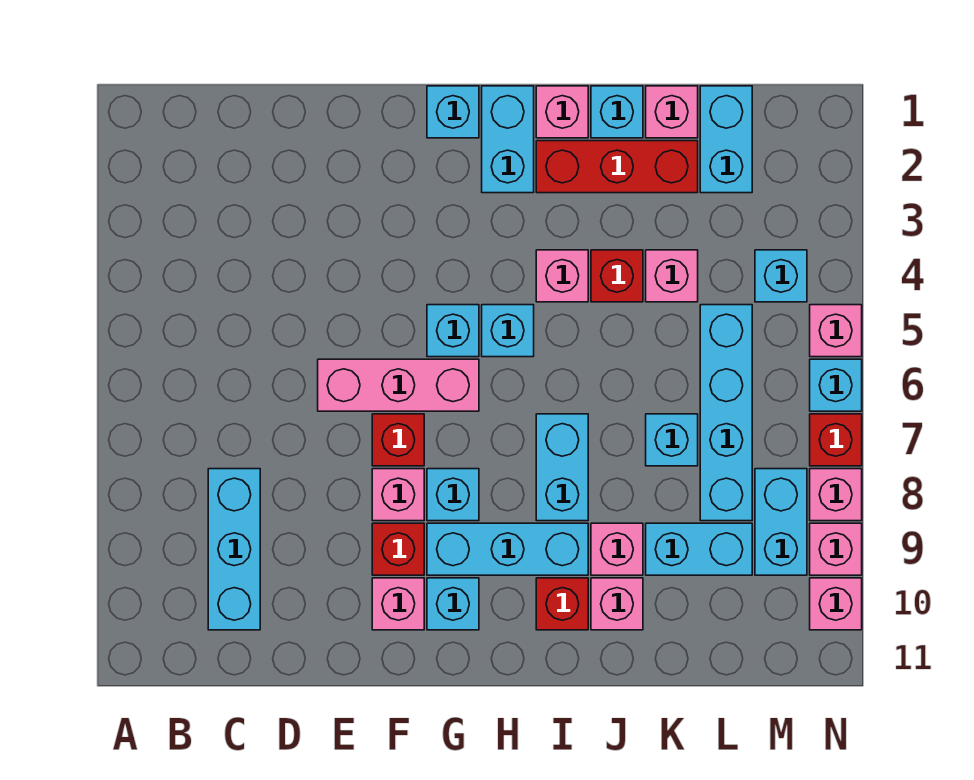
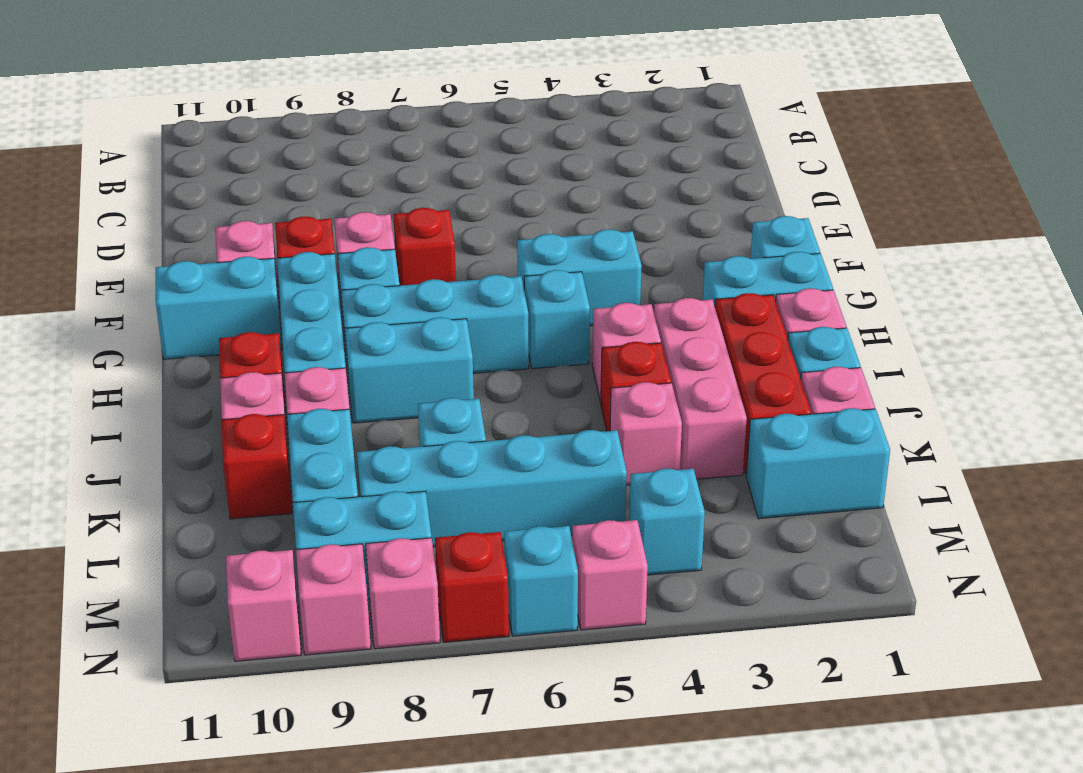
cyan 1x3 brick [208,469,260,630] -> cyan 1x3 brick moved to [341,275,529,380]
pink 1x3 brick [318,359,479,411] -> pink 1x3 brick moved to [654,298,747,479]
cyan 1x1 brick [427,305,479,357] -> cyan 1x2 brick [517,229,642,326]
cyan 1x1 brick [427,578,479,630] -> cyan 1x2 brick [156,257,282,359]
none -> red 1x1 brick [222,414,292,519]

